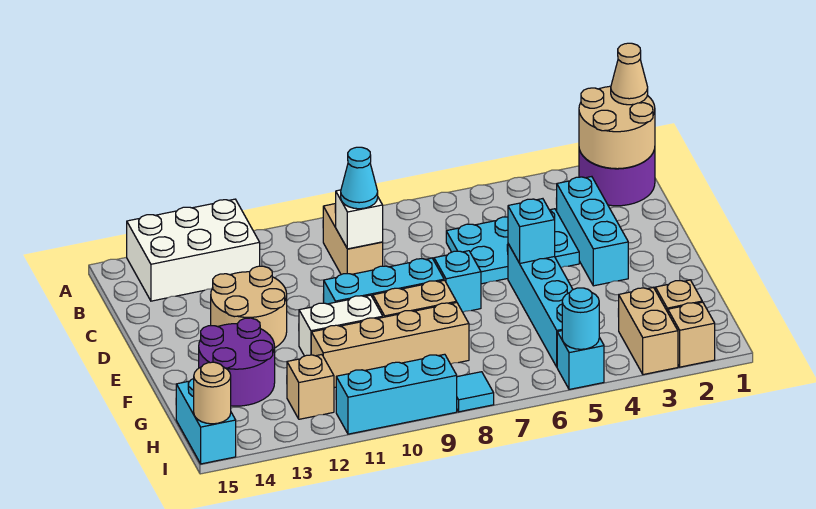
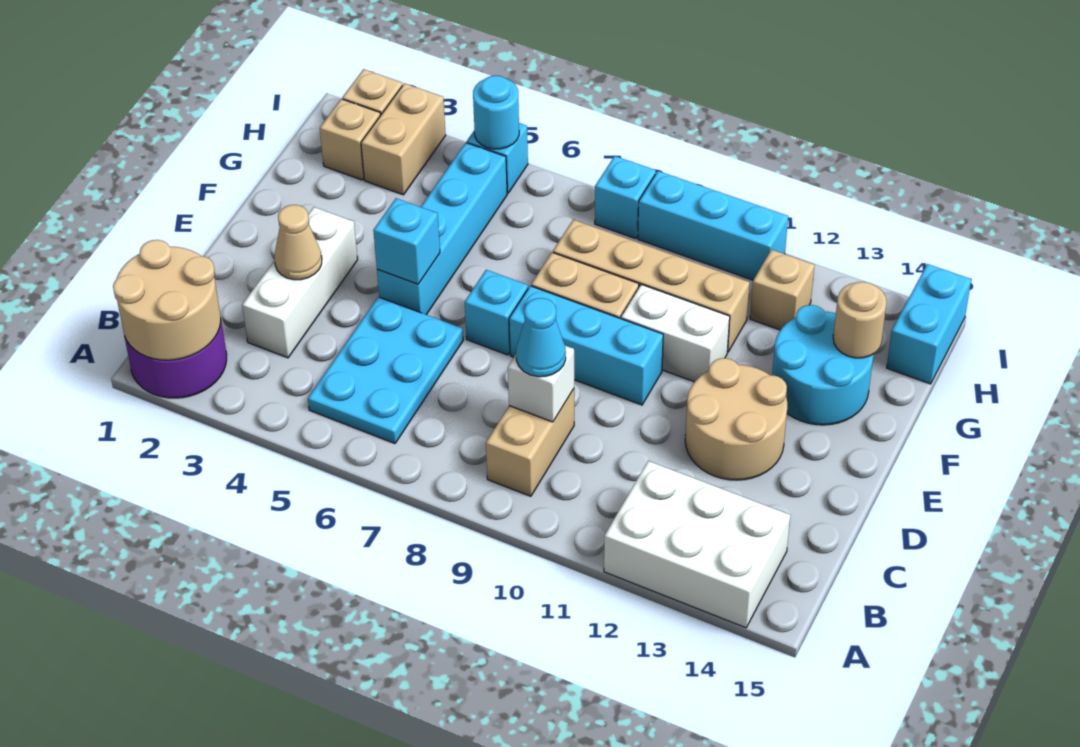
tan 1x1 cone [611,43,648,105] -> tan 1x1 cone moved to [275,205,322,280]
cyan 1x3 brick [556,177,628,286] -> white 1x3 brick [242,207,358,358]
cyan 2x3 plate [446,209,579,284] -> cyan 2x3 plate turned to [308,297,463,443]
purple 2x2 round brick [199,318,275,406] -> cyan 2x2 round brick [772,305,874,425]
cyan 1x1 tile [457,372,494,412] -> cyan 1x1 brick [595,156,656,239]
tan 1x1 round brick [194,362,231,424] -> tan 1x1 round brick moved to [833,282,887,358]

